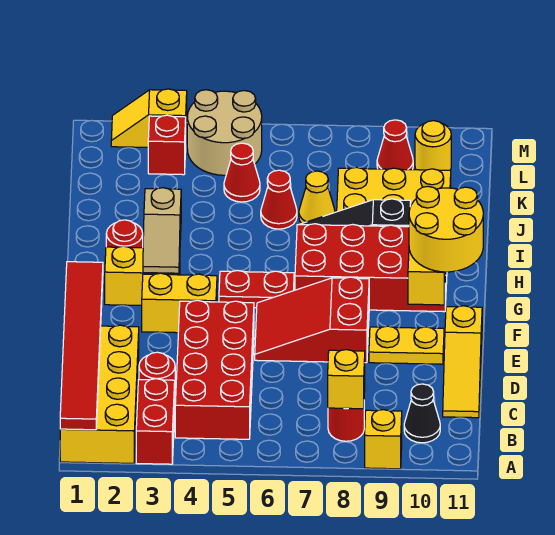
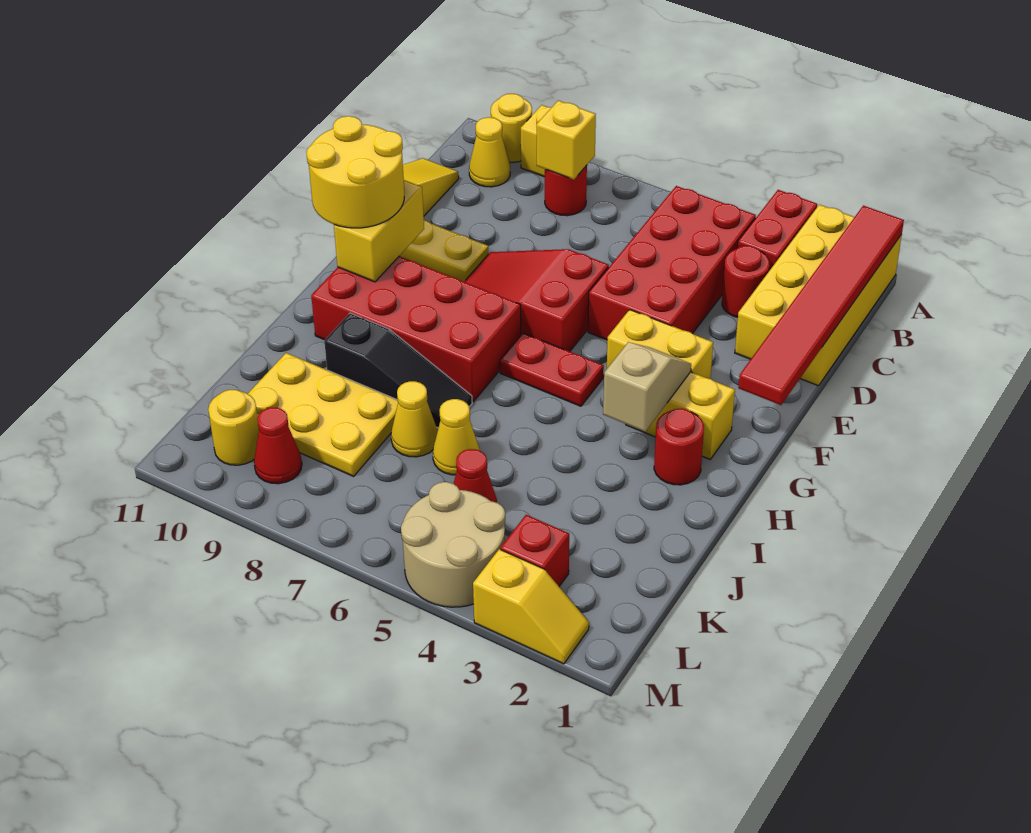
none -> yellow 1x1 round brick [491,94,532,163]
black 1x1 cone [404,384,440,443] -> yellow 1x1 cone [469,117,510,187]
red 2x3 slope [255,277,369,363] -> red 2x3 slope turned to [464,249,609,351]
red 1x1 cone [261,170,297,229] -> yellow 1x1 cone [433,399,480,475]

